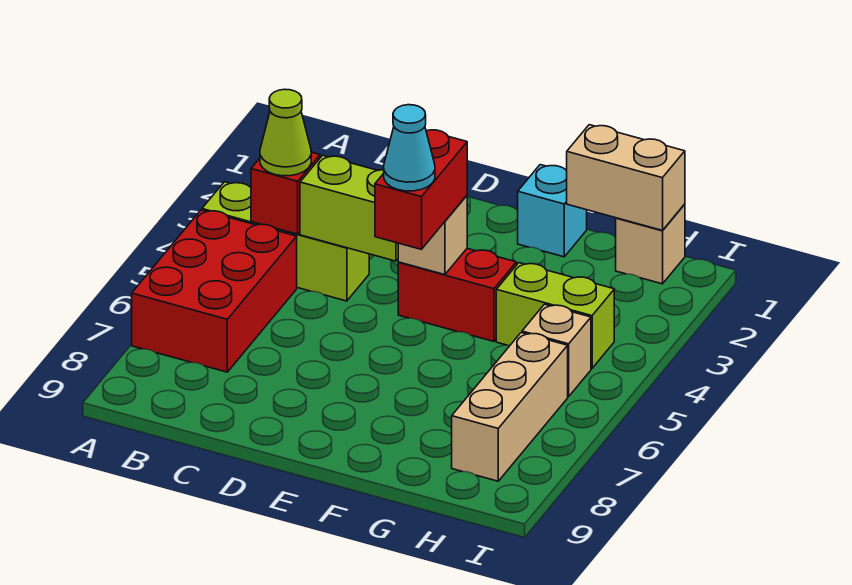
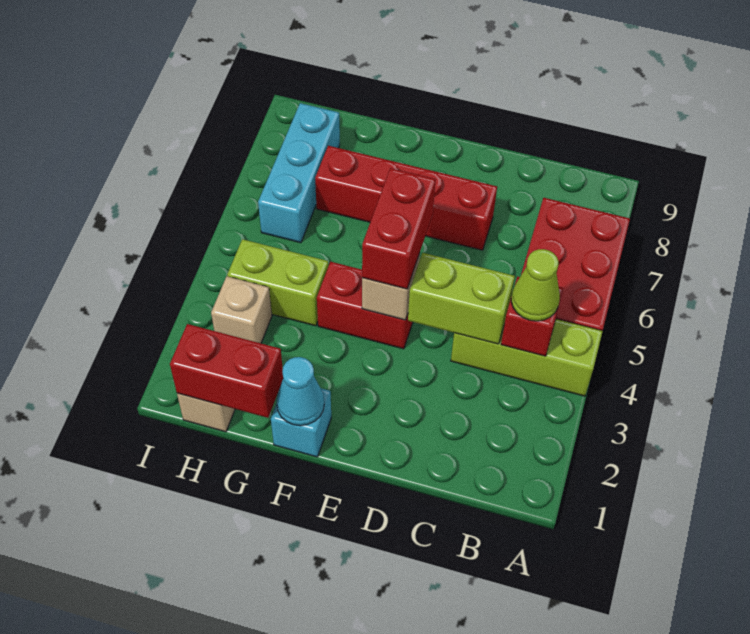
none -> red 1x4 brick [315,146,497,250]
cyan 1x1 cone [384,105,435,191] -> cyan 1x1 cone moved to [277,357,324,426]
tan 1x2 brick [567,125,685,230] -> red 1x2 brick [170,324,283,418]
tan 1x1 brick [522,304,591,397] -> tan 1x1 brick moved to [211,276,272,343]
tan 1x3 brick [452,333,568,481] -> cyan 1x3 brick [258,103,340,243]

